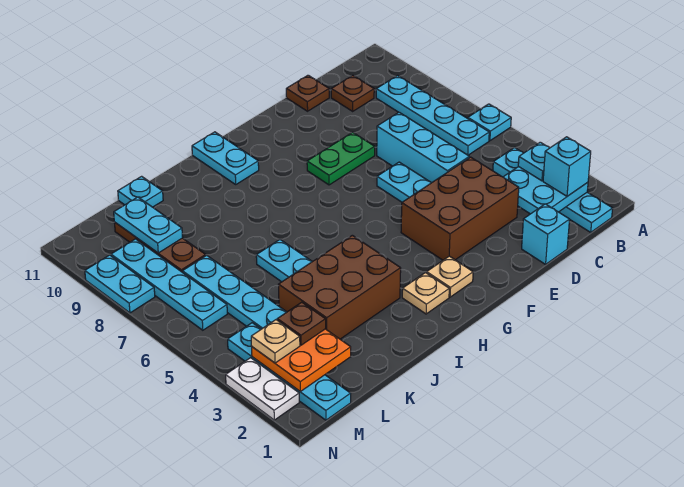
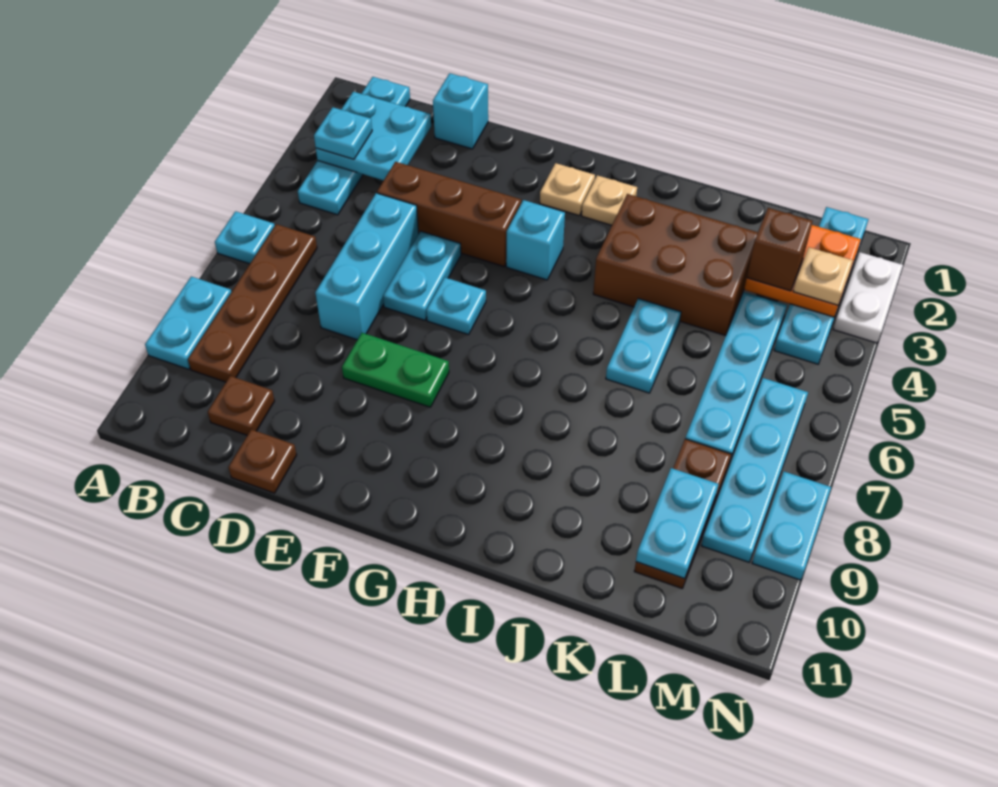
cyan 1x1 brick [543,137,591,196] -> cyan 1x1 brick moved to [506,200,565,280]
cyan 1x4 plate [376,76,489,155] -> brown 1x4 plate [188,224,317,382]
brown 2x3 brick [401,157,519,260] -> brown 1x3 brick [377,162,521,267]
cyan 1x2 plate [192,132,259,184] -> cyan 1x2 plate moved to [145,277,231,369]
cyan 1x1 plate [118,176,163,207] -> cyan 1x1 plate moved to [426,277,486,335]
brown 1x1 plate [277,302,326,345] -> brown 1x1 brick [747,208,813,291]

